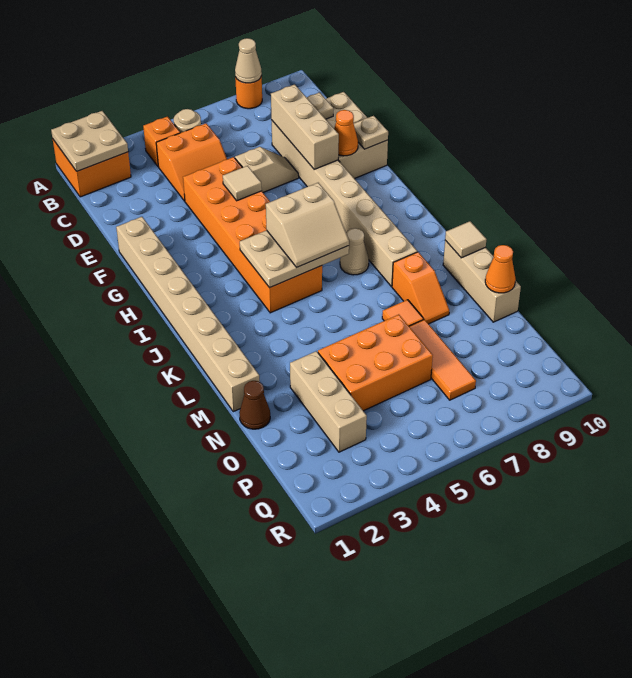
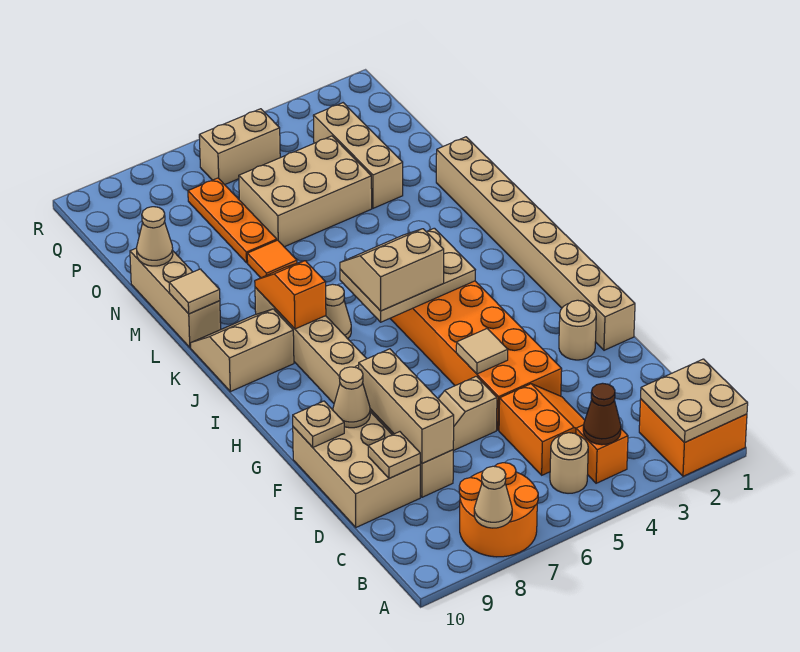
orange 1x1 round brick [235,76,262,109] -> orange 2x2 round brick [459,463,538,557]
orange 2x2 slope [156,123,227,201] -> orange 2x2 slope turned to [499,384,585,475]
none -> tan 1x1 round brick [559,300,596,360]
orange 1x1 cone [334,110,358,156] -> tan 1x1 cone [333,367,370,428]
none -> tan 2x2 slope [191,309,294,392]
orange 1x2 slope [392,252,449,324] -> orange 1x2 slope moved to [255,261,326,329]
brown 1x1 cone [239,381,270,429] -> brown 1x1 cone moved to [583,383,621,445]
orange 2x3 brick [318,315,433,411] -> tan 2x3 brick [239,136,372,247]
orange 1x3 tile [409,320,476,400] -> orange 1x3 plate [188,178,277,263]
orange 1x1 cone [485,245,516,293] -> tan 1x1 cone [137,207,173,266]
none -> tan 1x2 brick [199,109,280,185]

